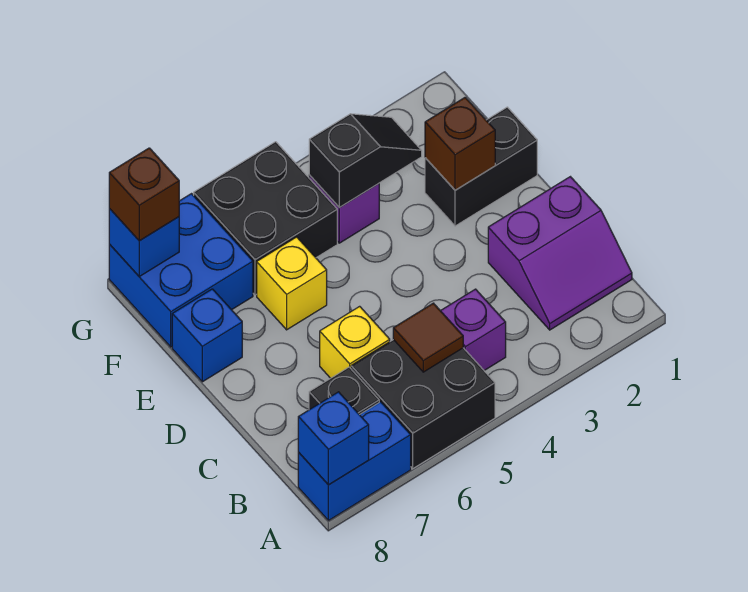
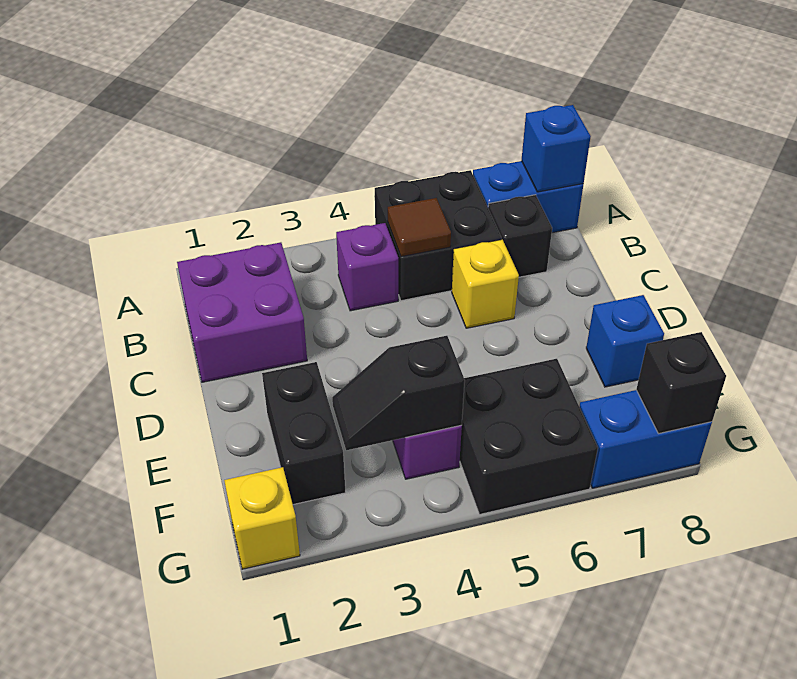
purple 2x2 slope [488,177,632,330] -> purple 2x2 brick [177,242,307,382]
black 1x2 brick [425,107,537,226] -> black 1x2 brick turned to [262,362,346,505]
brown 1x1 brick [425,97,495,190] -> none
yellow 1x1 brick [257,237,327,330] -> yellow 1x1 brick moved to [224,467,300,569]
blue 2x2 brick [109,194,253,347] -> blue 1x2 brick [579,390,712,488]
blue 1x1 brick [109,209,179,276] -> black 1x1 brick [636,332,726,433]
brown 1x1 brick [109,148,179,241] -> none

